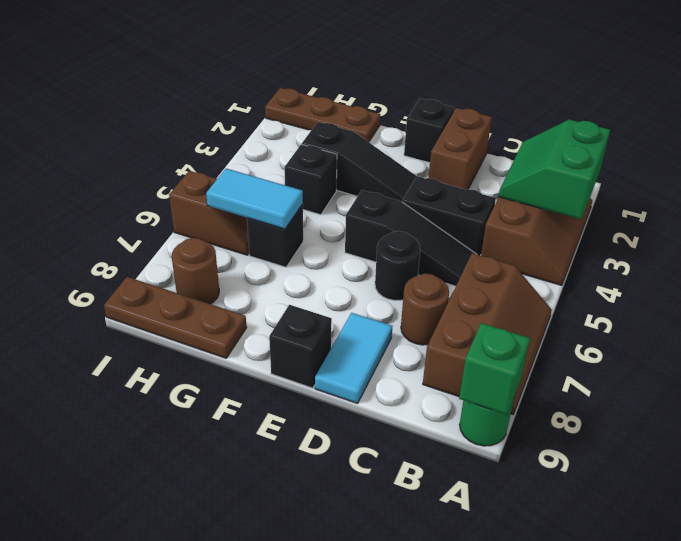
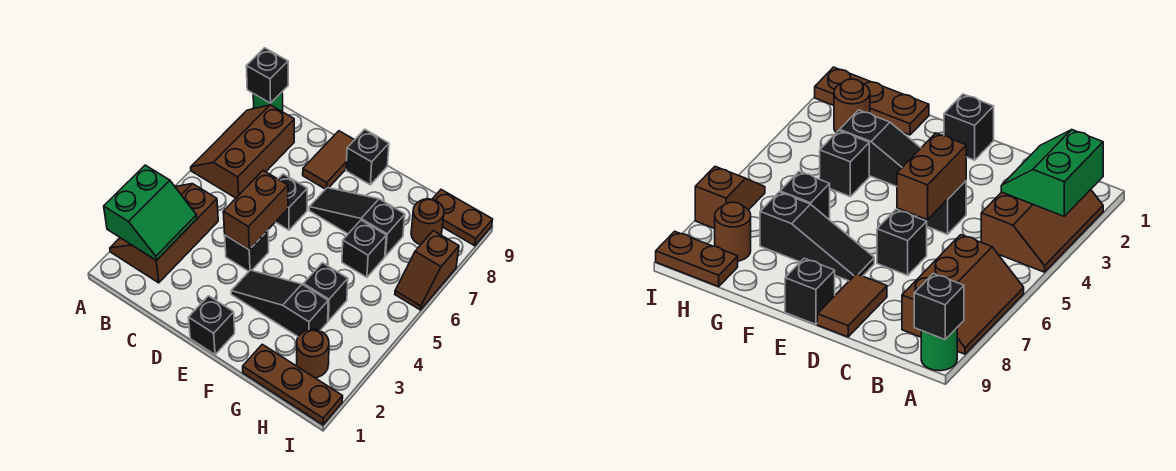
green 1x1 brick [459,323,530,415] -> black 1x1 brick [246,48,288,103]
black 1x2 brick [403,176,496,256] -> black 1x1 brick [225,230,269,271]
black 1x3 slope [345,190,477,286] -> black 1x3 slope moved to [309,188,405,256]
brown 1x1 round brick [401,274,449,345] -> brown 1x1 round brick moved to [297,329,329,378]
brown 1x2 brick [429,108,492,190] -> brown 1x2 brick moved to [223,171,288,250]
black 1x1 round brick [375,231,420,301] -> black 1x1 brick [276,174,307,230]
cyan 1x2 tile [315,313,392,403] -> brown 1x2 tile [303,131,354,189]
cyan 1x2 tile [206,169,303,229] -> none
brown 1x3 plate [104,277,247,358] -> brown 1x2 plate [432,190,493,246]
brown 1x2 slope [169,171,249,255] -> brown 1x2 slope turned to [395,231,459,310]

